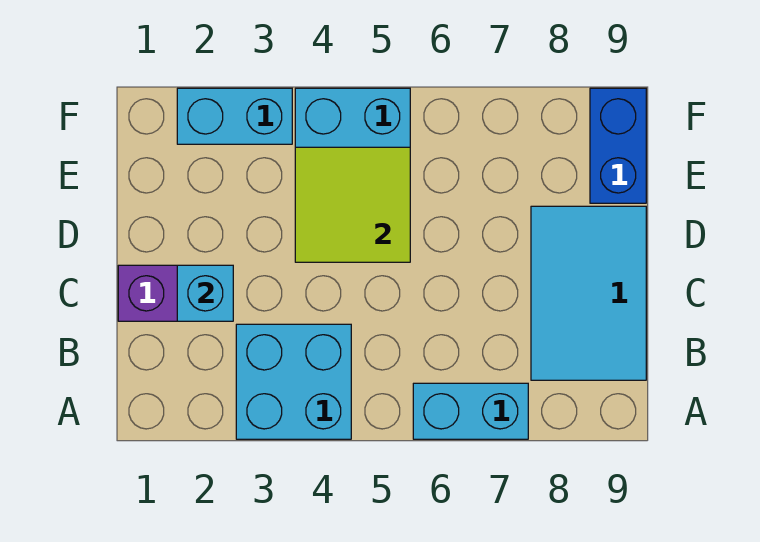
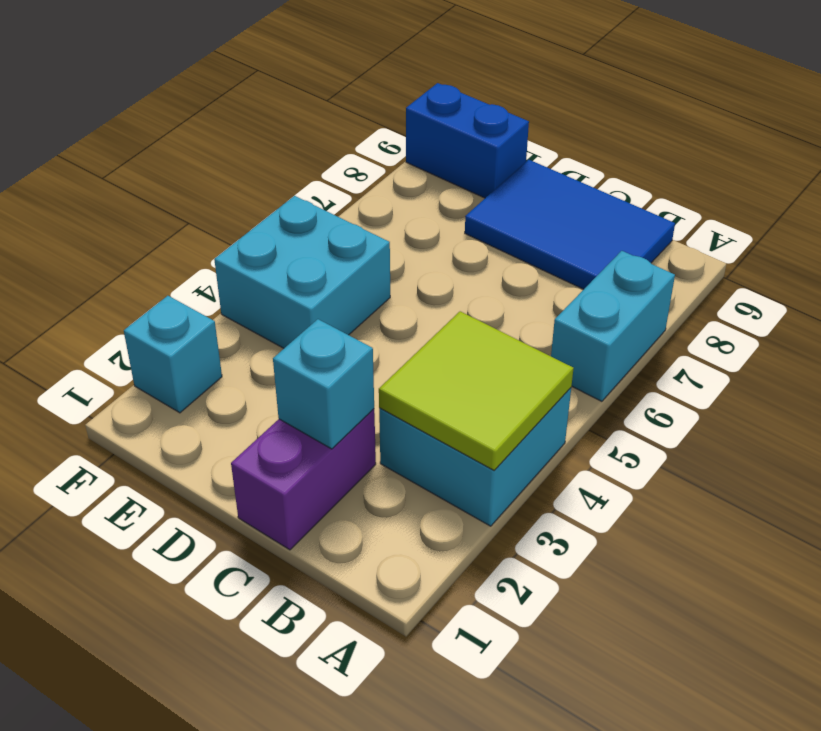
cyan 2x3 tile [531,206,646,380] -> blue 2x3 tile [465,160,675,289]
lime 2x2 tile [295,147,410,262] -> lime 2x2 tile moved to [379,311,574,470]
cyan 1x2 brick [177,88,292,144] -> cyan 1x1 brick [124,296,222,413]

